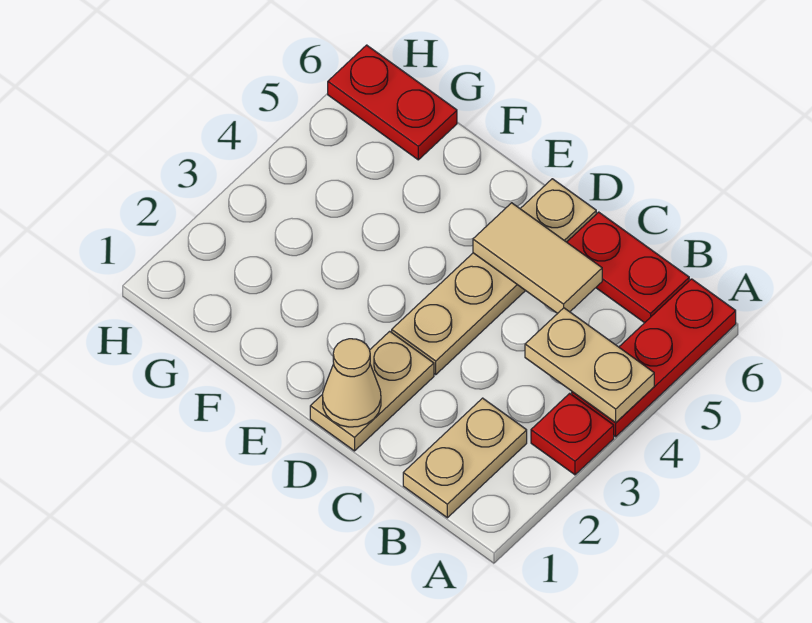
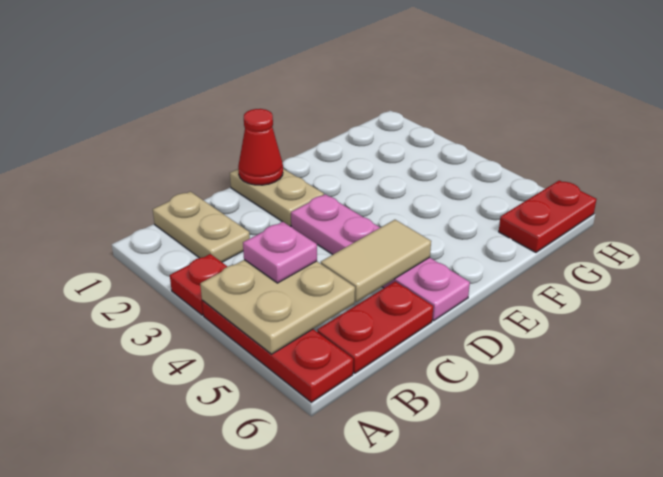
tan 1x2 plate [525,308,654,423] -> tan 2x2 plate [200,260,355,354]
none -> pink 1x1 plate [243,222,317,283]
tan 1x1 cone [323,339,381,427] -> red 1x1 cone [238,109,283,185]
tan 1x4 plate [392,179,596,374] -> pink 1x4 plate [291,194,470,321]

